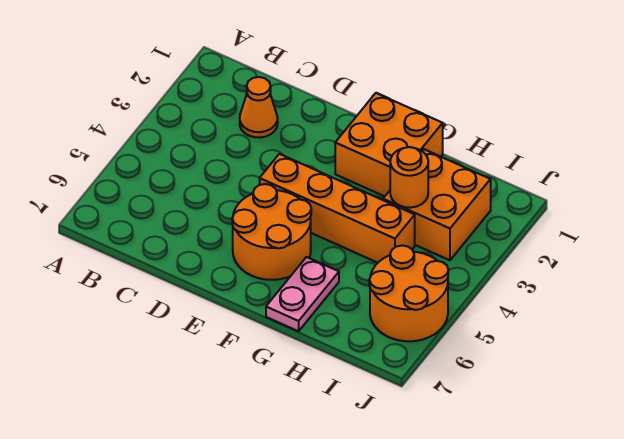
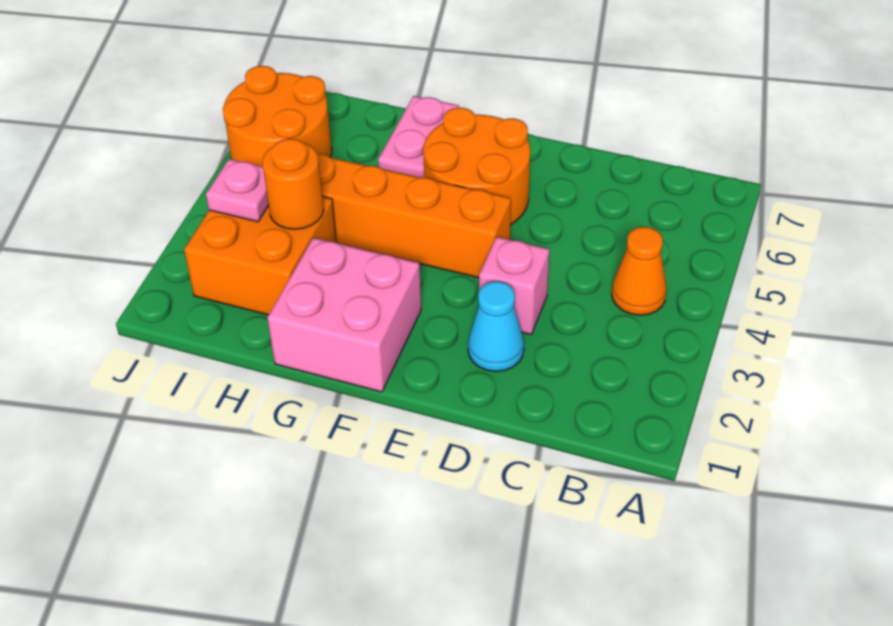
orange 1x1 cone [240,77,278,138] -> orange 1x1 cone moved to [612,227,667,315]
none -> cyan 1x1 cone [468,281,524,371]
none -> pink 1x1 brick [479,237,549,334]
orange 2x2 brick [335,93,443,196] -> pink 2x2 brick [268,238,421,392]
none -> pink 1x1 plate [206,159,269,222]

